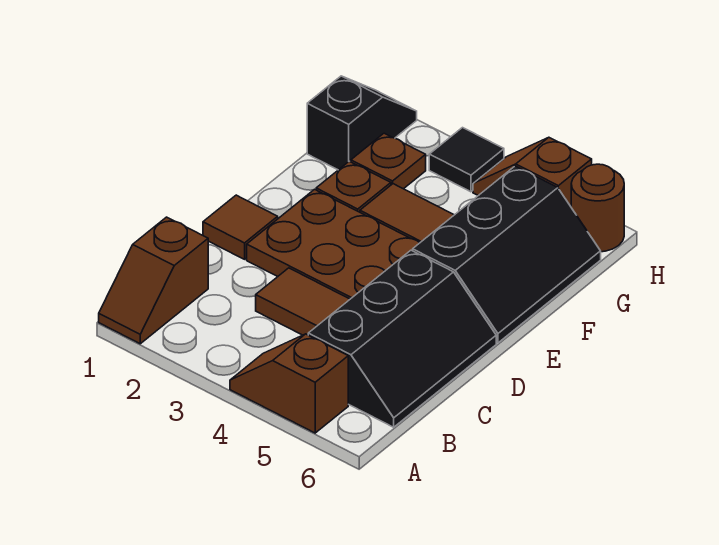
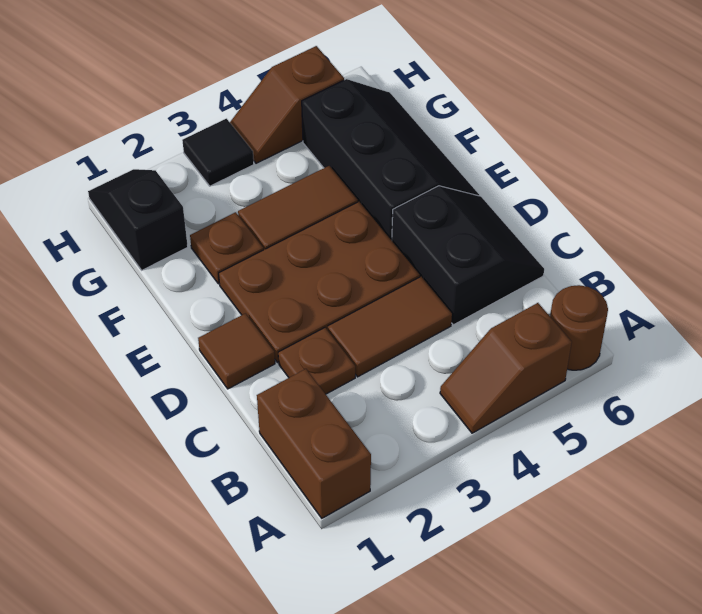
brown 1x2 slope [99,217,208,344] -> brown 1x2 brick [257,369,371,518]
black 2x3 slope [308,250,496,427] -> black 2x2 slope [392,186,544,325]
brown 1x1 plate [351,133,426,189] -> brown 1x1 plate moved to [278,328,355,394]
brown 1x1 round brick [571,164,624,252] -> brown 1x1 round brick moved to [550,285,608,370]

